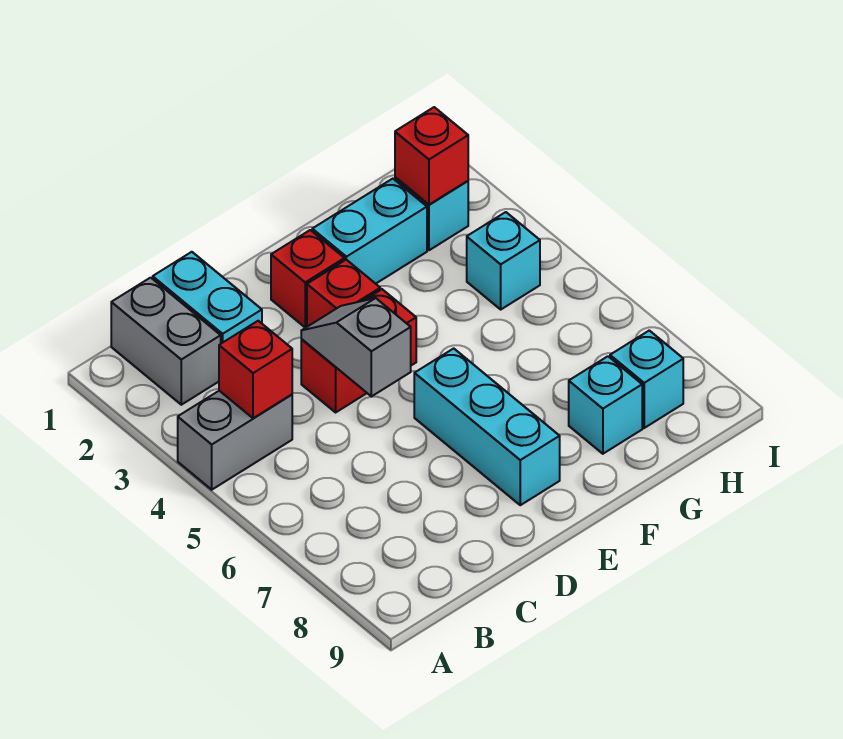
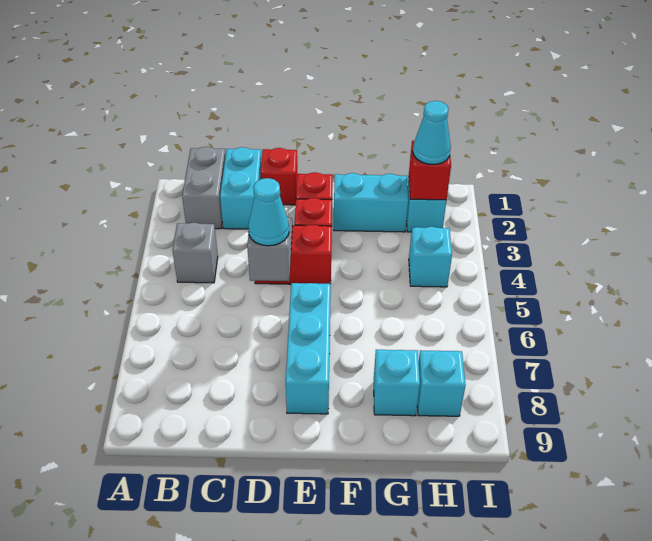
grey 1x2 brick [178,391,292,490] -> grey 1x1 brick [172,222,218,283]
red 1x1 brick [219,321,292,418] -> red 1x1 brick moved to [261,148,297,205]
none -> cyan 1x1 cone [248,178,289,246]
none -> cyan 1x1 cone [413,101,451,164]

